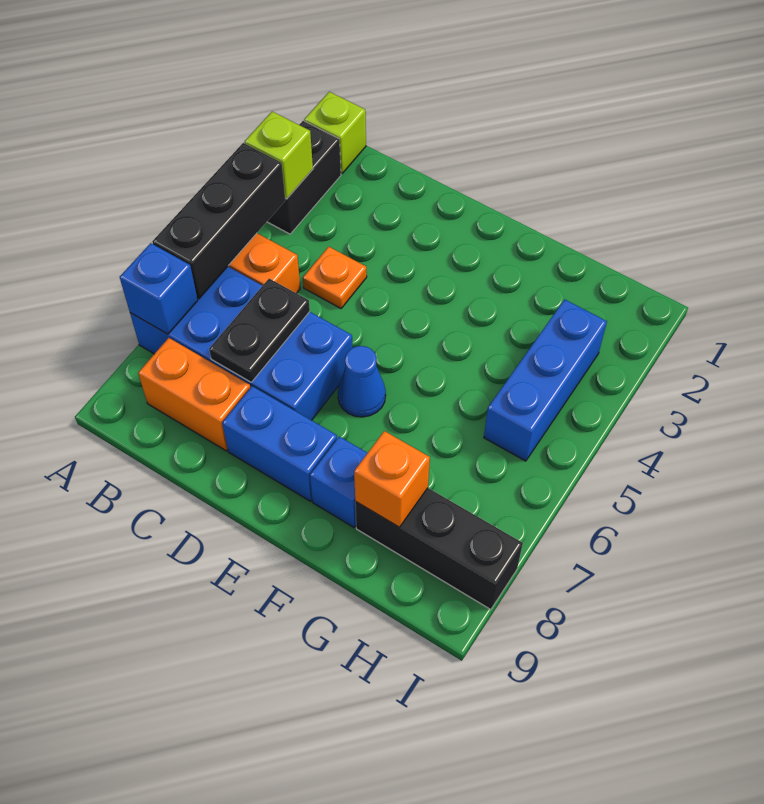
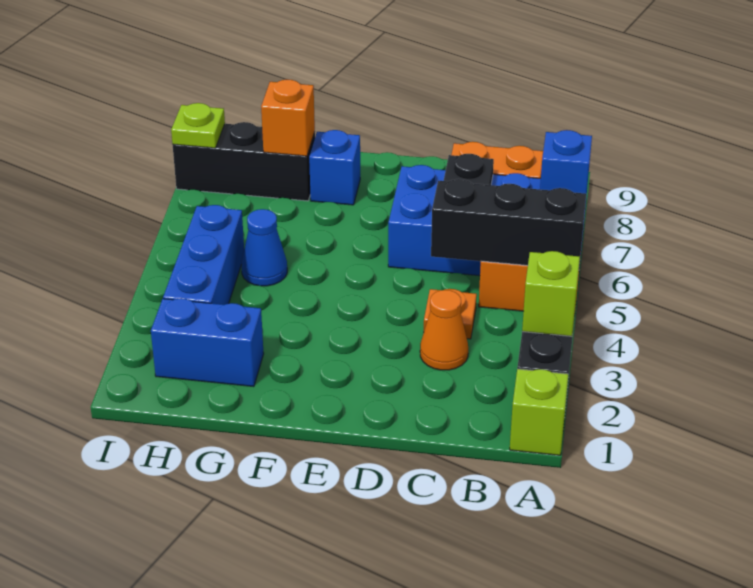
black 1x3 brick [152,143,286,299] -> black 1x3 brick turned to [431,179,586,265]
none -> orange 1x1 cone [420,290,468,370]
blue 1x2 brick [222,386,337,501] -> blue 1x2 brick moved to [151,298,264,387]
blue 1x1 cone [338,346,386,417] -> blue 1x1 cone moved to [241,209,287,286]
none -> lime 1x1 plate [171,103,225,148]

